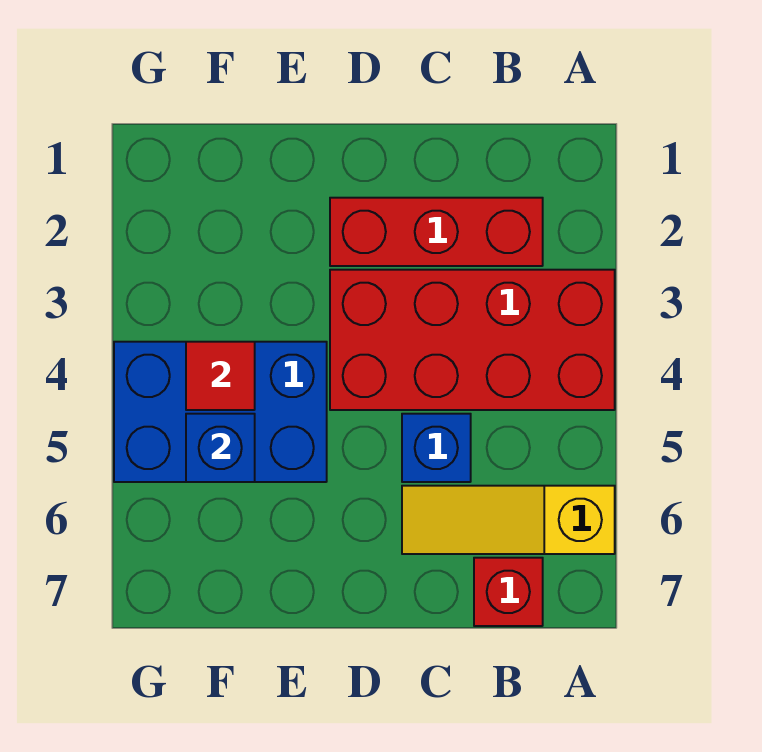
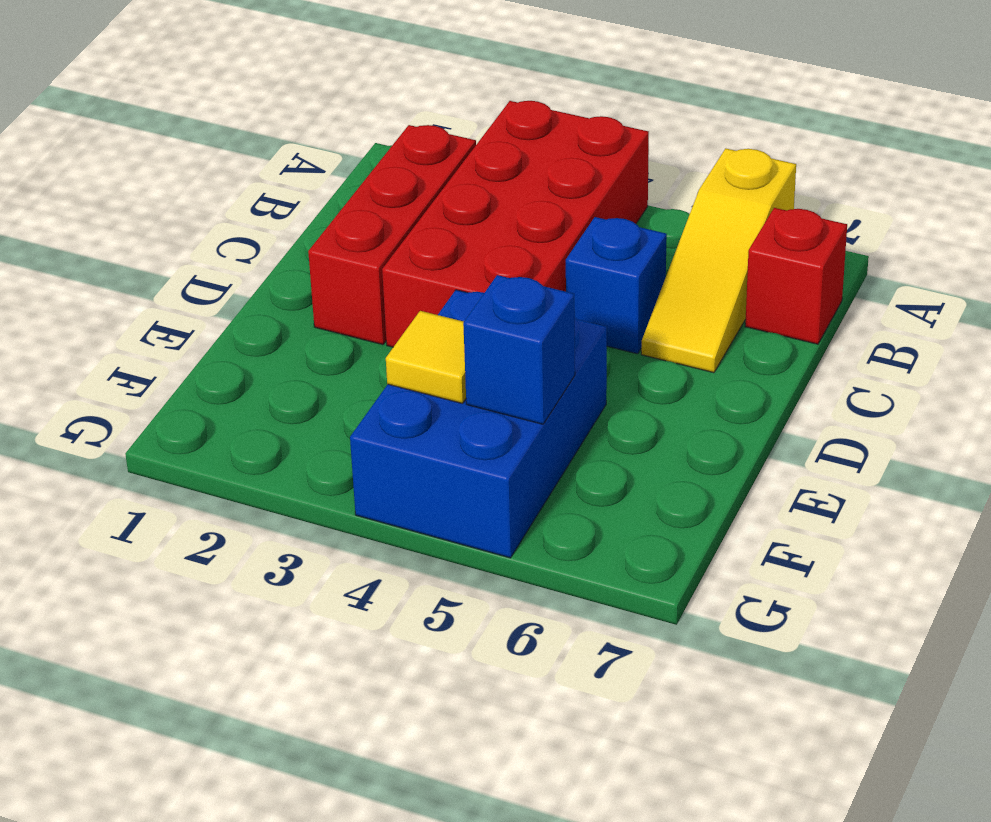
red 1x1 tile [186,342,255,410] -> yellow 1x1 tile [386,311,466,404]

